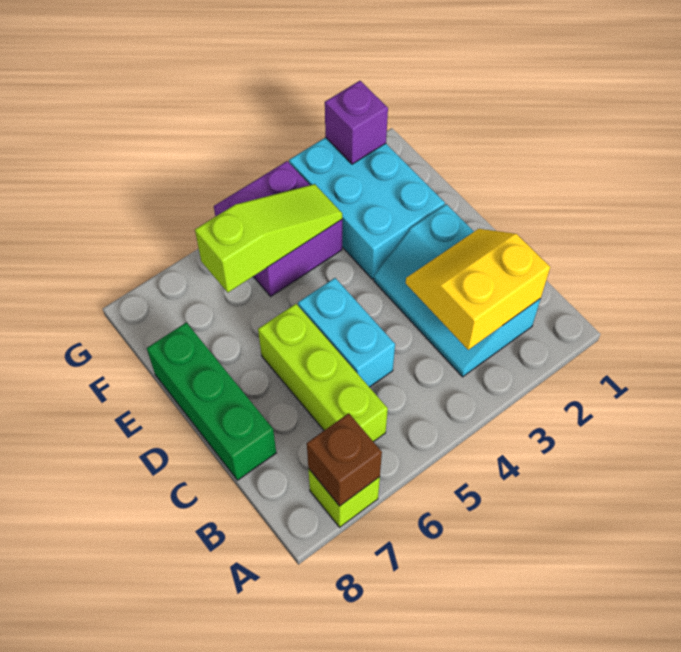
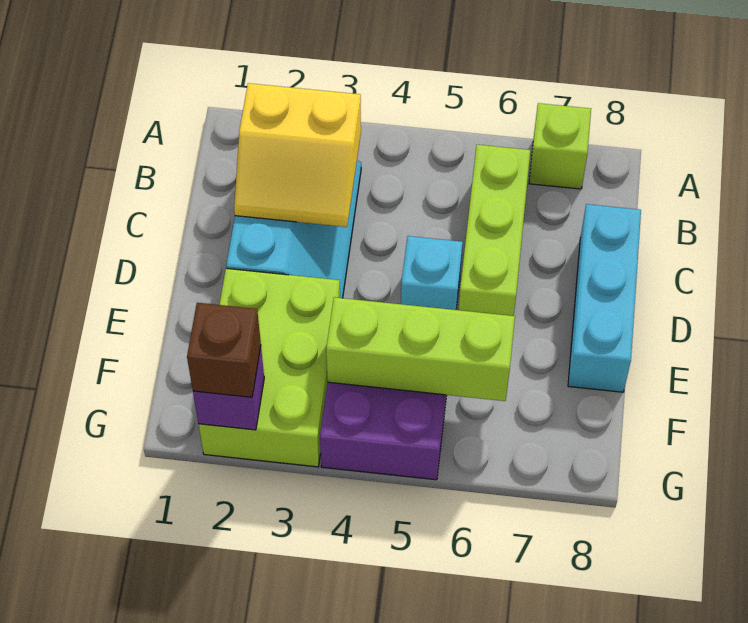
brown 1x1 brick [307,413,382,506] -> brown 1x1 brick moved to [187,303,261,397]
cyan 1x2 brick [298,278,395,387] -> cyan 1x1 brick [401,236,463,310]
green 1x3 brick [147,323,276,480] -> cyan 1x3 brick [568,204,641,392]
cyan 2x3 brick [289,137,445,279] -> lime 2x3 brick [198,268,340,467]
lime 1x3 slope [195,184,342,292] -> lime 1x3 brick [326,297,515,401]

